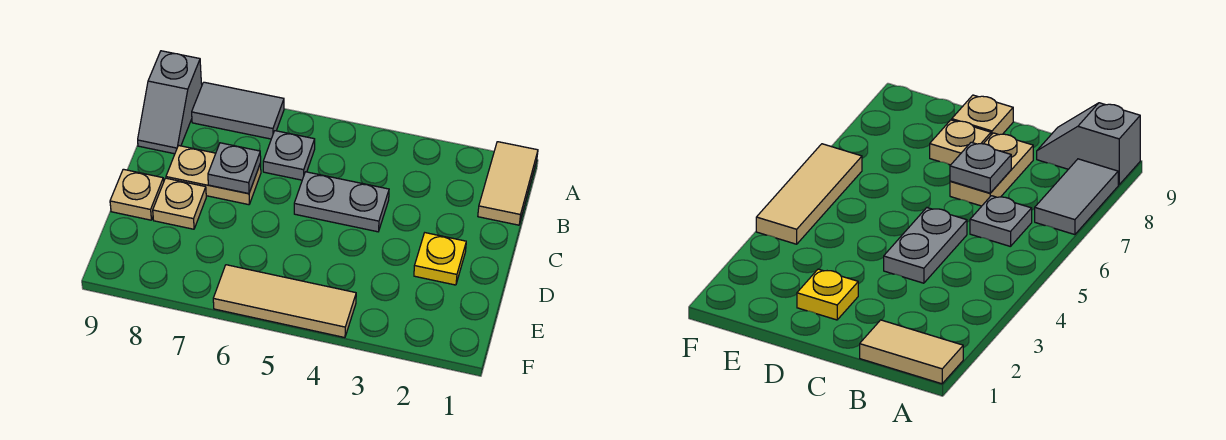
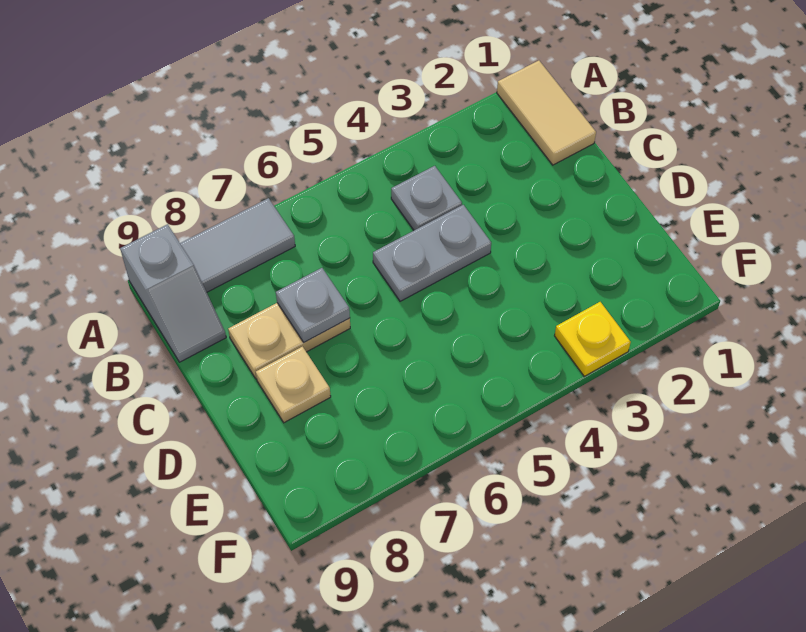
grey 1x1 plate [263,131,315,180] -> grey 1x1 plate moved to [391,166,462,230]
yellow 1x1 plate [414,233,466,285] -> yellow 1x1 plate moved to [555,302,631,376]
tan 1x1 plate [110,169,164,220] -> none
tan 1x3 tile [213,265,356,338] -> none

